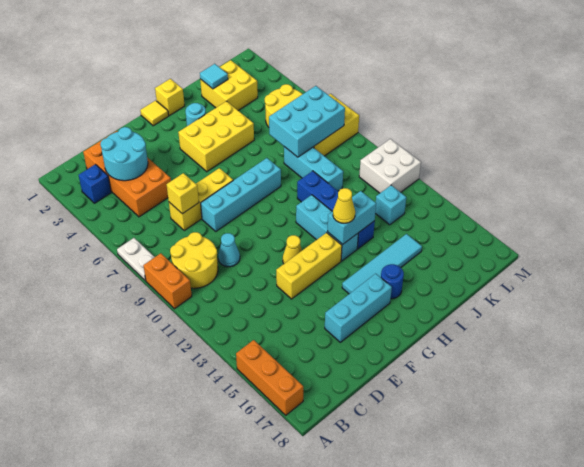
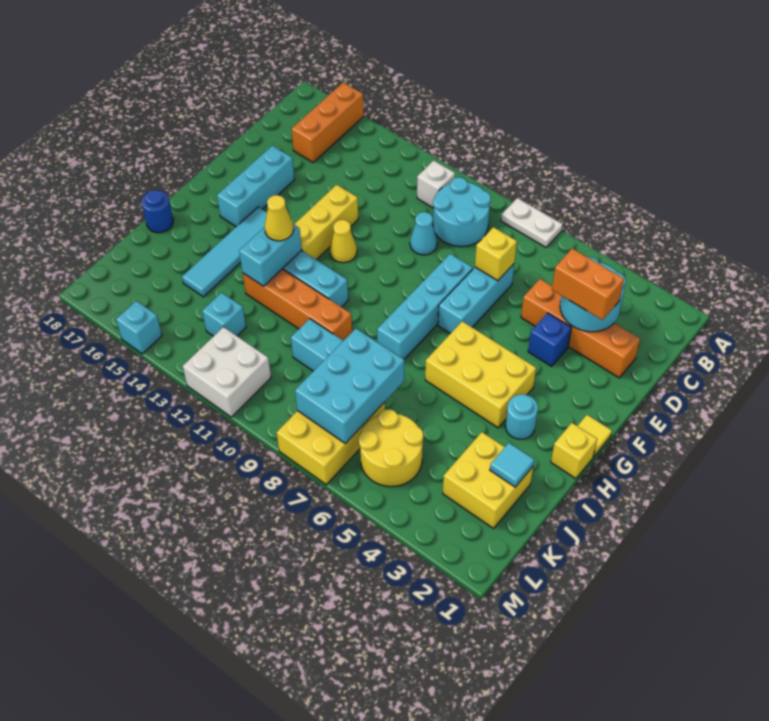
orange 1x2 brick [143,253,192,309] -> orange 1x2 brick moved to [552,248,624,320]
orange 1x3 brick [236,340,303,415] -> orange 1x3 brick turned to [291,83,364,162]
blue 1x1 brick [79,164,111,203] -> blue 1x1 brick moved to [528,313,572,366]
yellow 2x2 round brick [170,232,218,288] -> cyan 2x2 round brick [433,177,491,247]
none -> white 1x1 brick [417,161,455,208]
orange 2x4 brick [83,131,171,217] -> orange 1x4 brick [521,279,640,378]
yellow 1x3 brick [169,168,233,230] -> cyan 1x3 brick [438,264,514,334]
yellow 2x3 brick [178,101,254,172] -> yellow 2x3 brick turned to [425,321,536,428]
blue 1x1 round brick [381,264,404,299] -> blue 1x1 round brick moved to [142,190,173,233]
blue 1x4 brick [297,171,375,249] -> orange 1x4 brick [243,269,352,341]
none -> cyan 1x1 brick [116,301,162,354]

